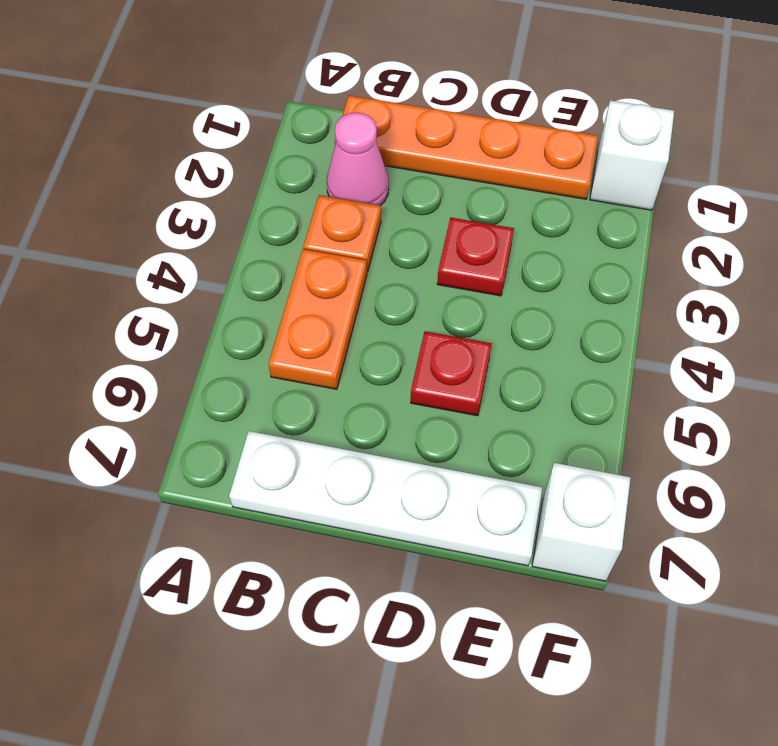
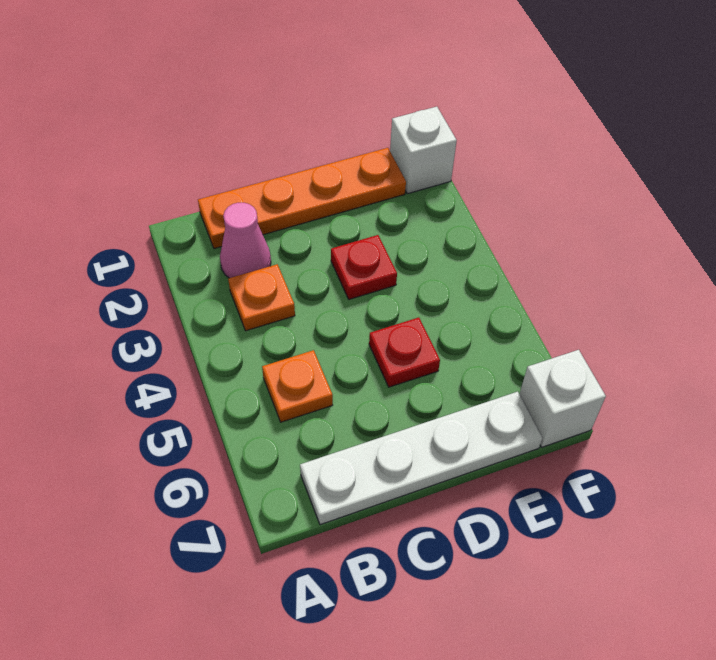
orange 1x2 plate [269,249,367,389] -> orange 1x1 plate [262,350,333,422]

